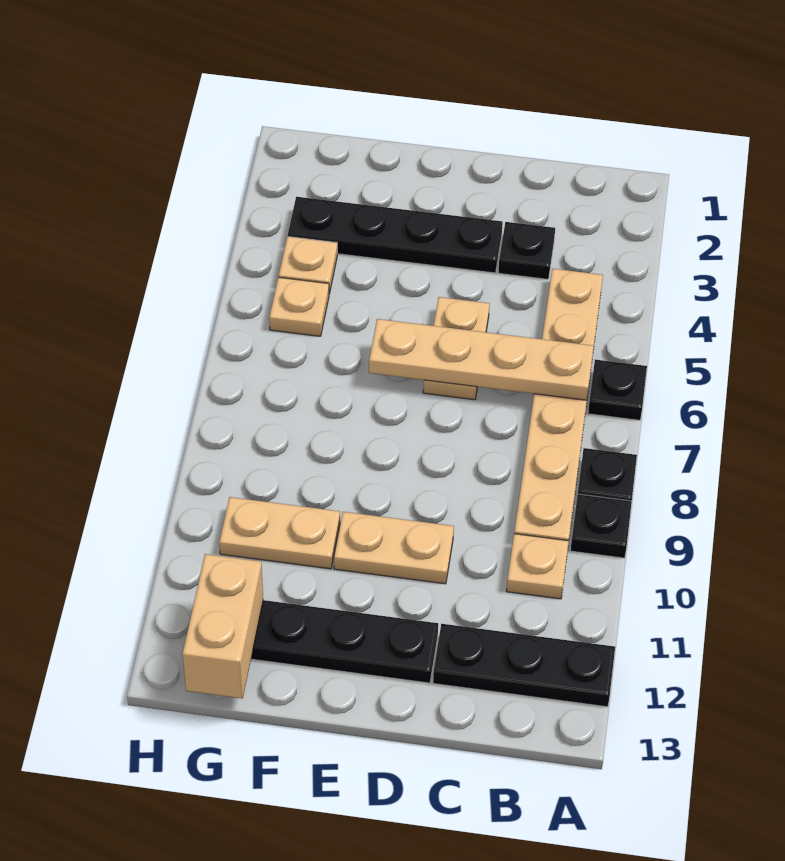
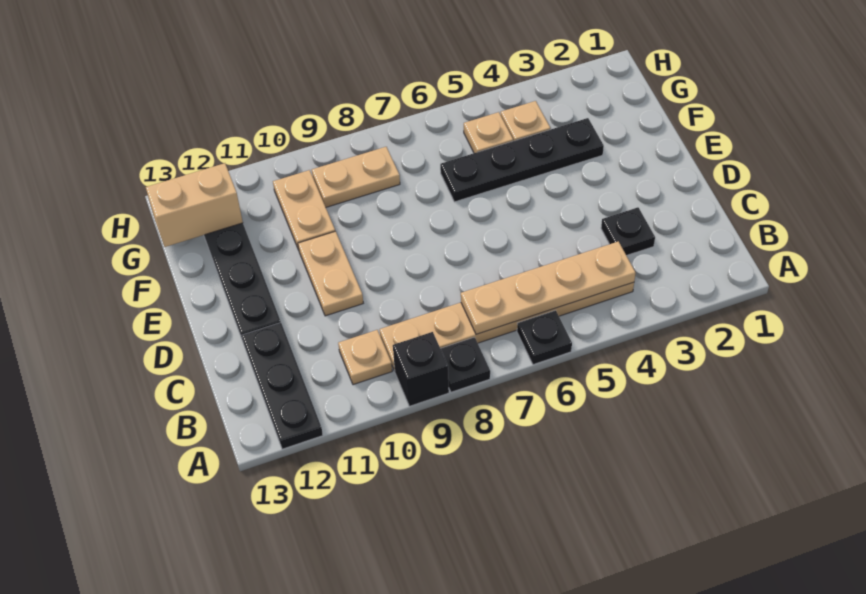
black 1x1 plate [570,494,632,558] -> black 1x1 brick [393,332,449,406]
tan 1x4 plate [369,319,594,400] -> tan 1x4 plate turned to [461,241,636,334]
black 1x4 plate [288,197,503,273] -> black 1x4 plate turned to [440,118,604,202]
tan 1x2 plate [423,297,490,400] -> tan 1x2 plate moved to [312,147,400,207]

